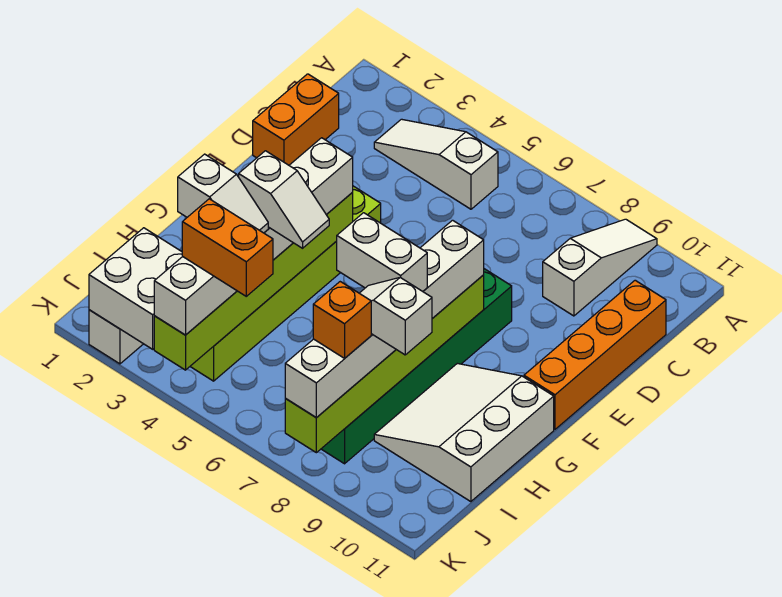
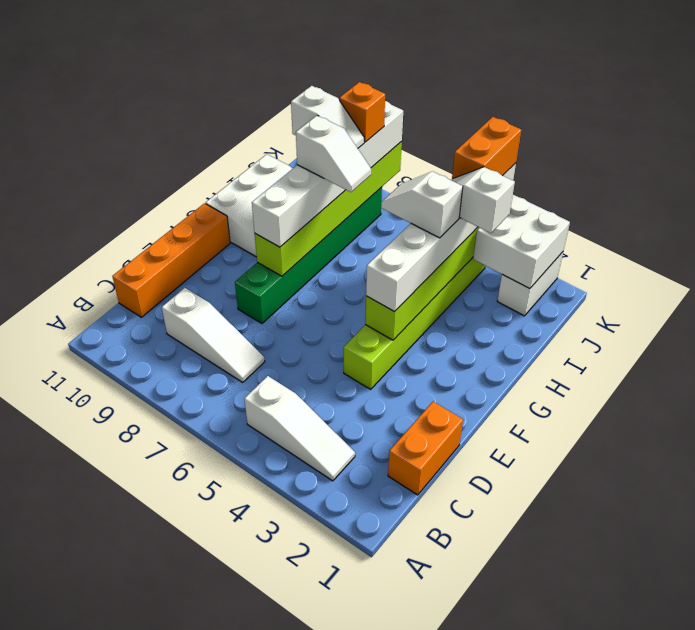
white 1x3 slope [543,219,657,316] -> white 1x3 slope turned to [162,288,265,382]
white 1x2 brick [337,213,427,291] -> white 1x2 slope [296,115,371,192]
orange 1x2 brick [182,199,273,296] -> orange 1x2 brick turned to [452,117,521,179]

